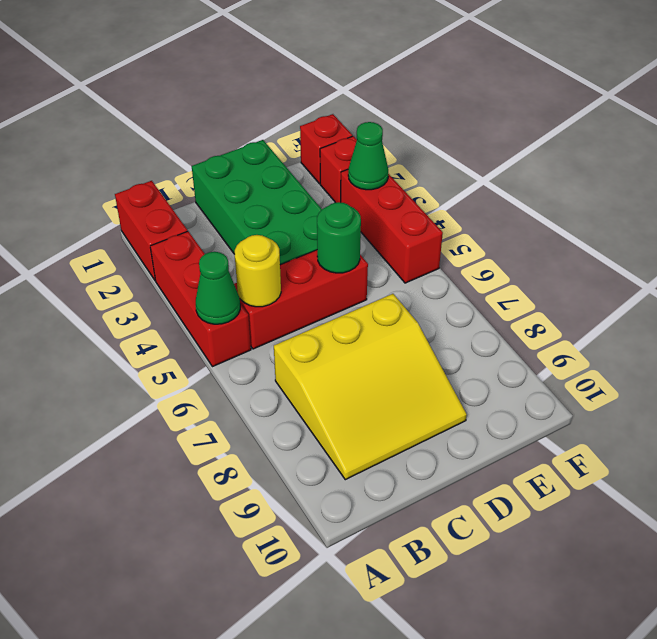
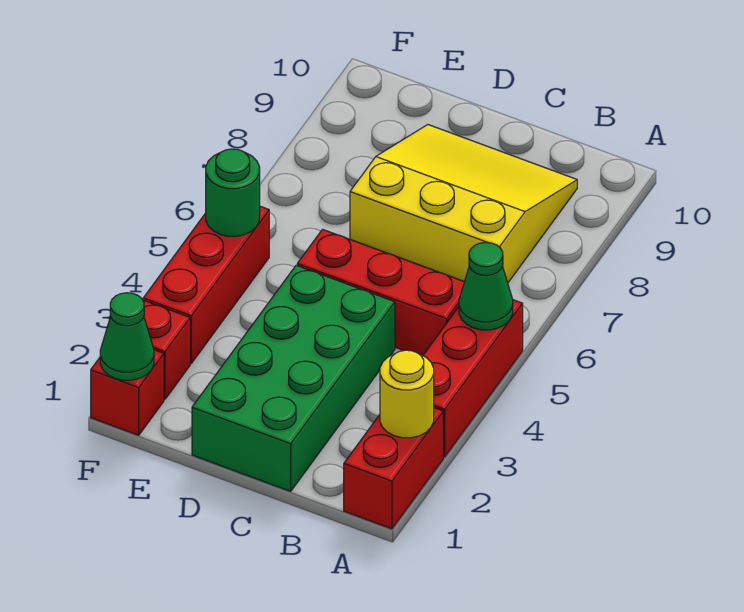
yellow 1x1 round brick [235,235,281,307] -> yellow 1x1 round brick moved to [380,350,434,438]
green 1x1 round brick [317,202,361,273] -> green 1x1 round brick moved to [206,149,260,236]
green 1x1 cone [348,122,388,190] -> green 1x1 cone moved to [100,293,154,380]

